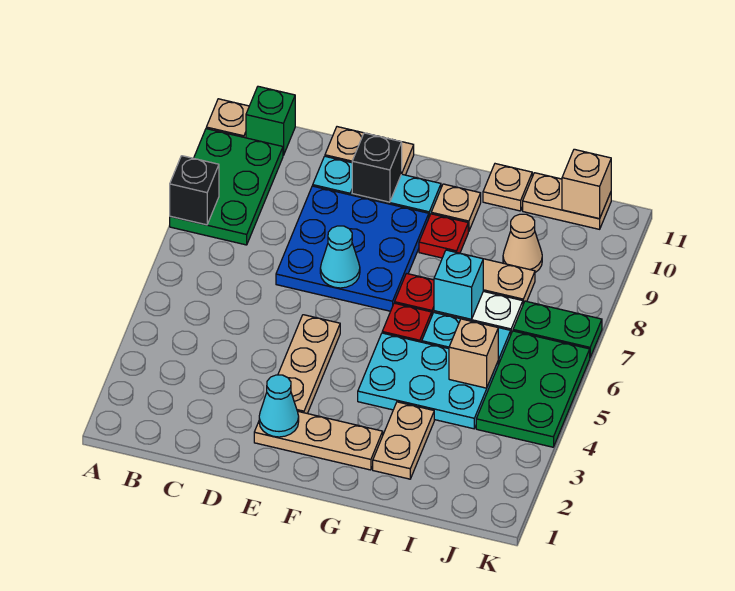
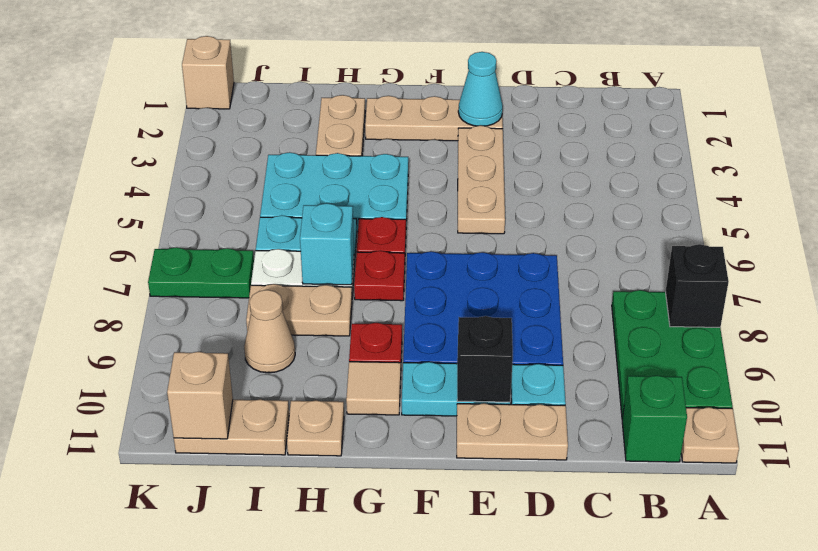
cyan 1x1 cone [320,226,360,288] -> none
tan 1x1 plate [431,184,481,232] -> tan 1x1 tile [346,362,401,415]
tan 1x1 brick [449,319,498,388] -> tan 1x1 brick moved to [182,36,234,109]
green 2x3 plate [476,331,590,447] -> none

